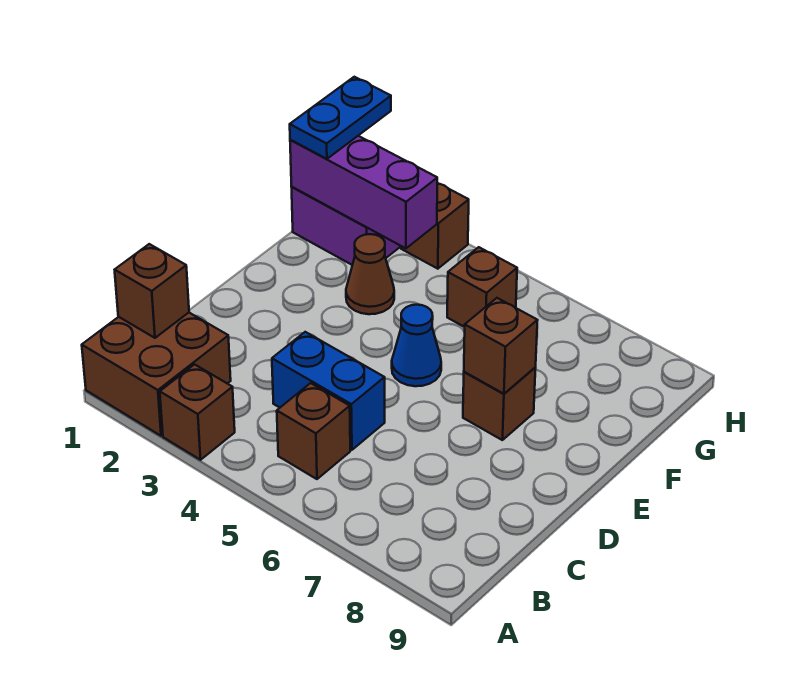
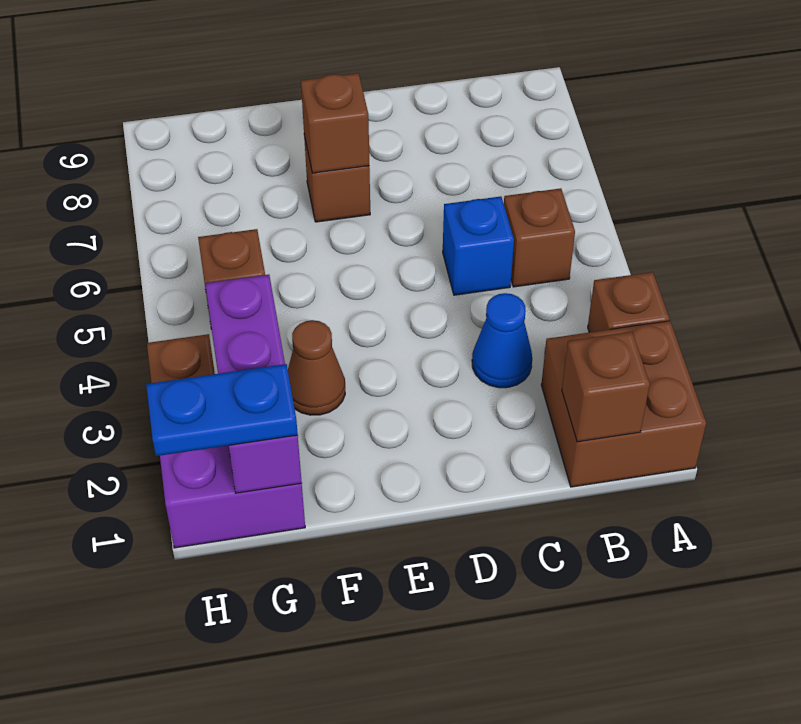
blue 1x2 brick [272,332,385,450] -> blue 1x1 brick [443,196,514,295]
blue 1x1 cone [392,305,441,386] -> blue 1x1 cone moved to [472,293,532,388]

